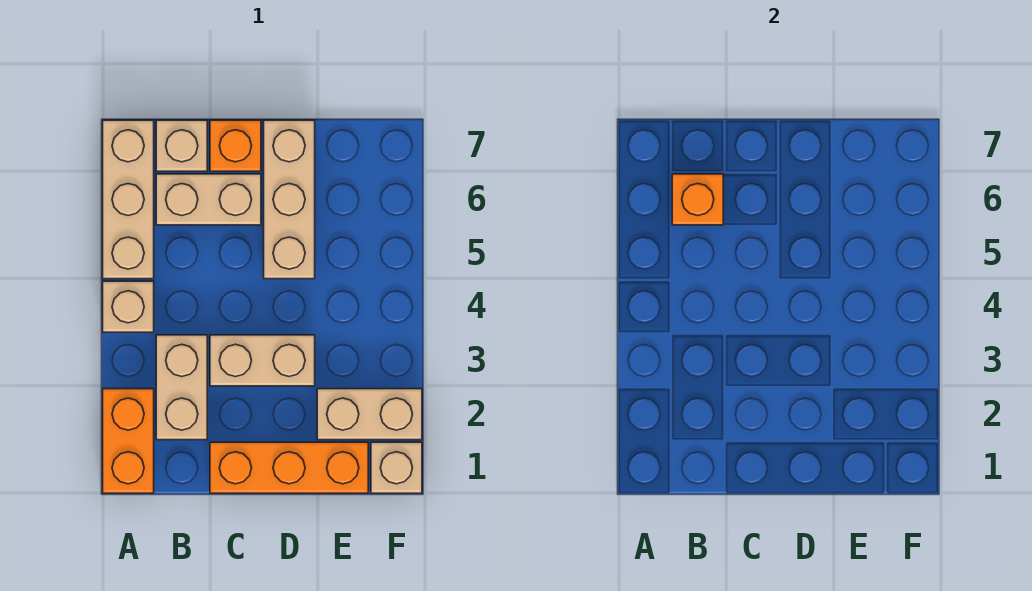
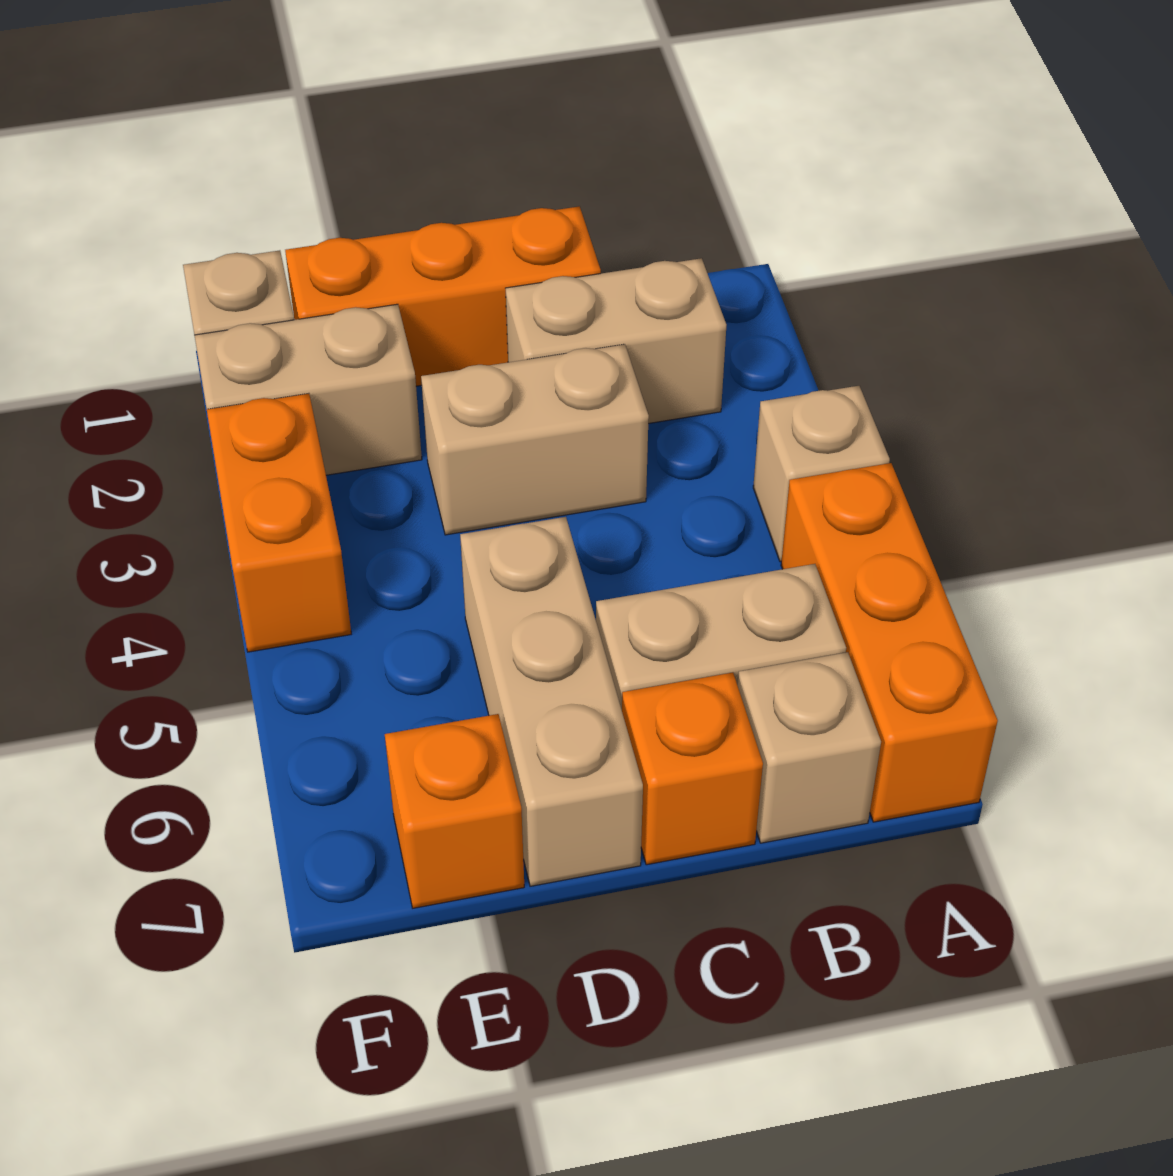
orange 1x2 brick [103,389,154,493] -> orange 1x2 brick moved to [207,394,351,652]
tan 1x3 brick [103,120,154,279] -> orange 1x3 brick [781,463,998,822]
tan 1x2 brick [156,335,207,440] -> tan 1x2 brick turned to [506,258,726,424]
orange 1x1 brick [672,174,723,225] -> orange 1x1 brick moved to [385,714,524,908]

